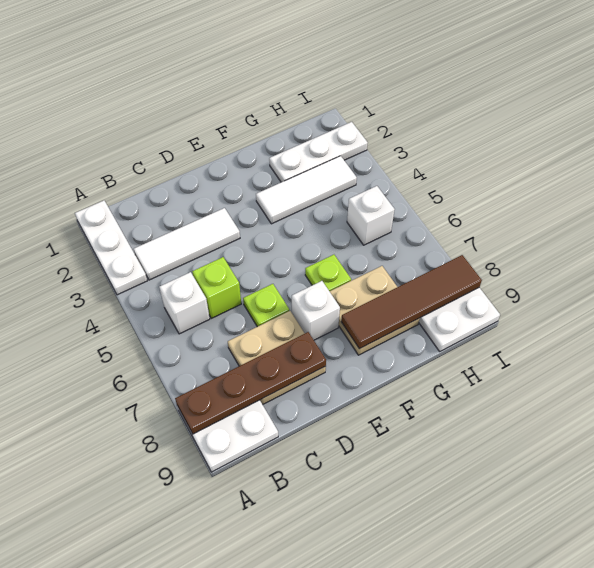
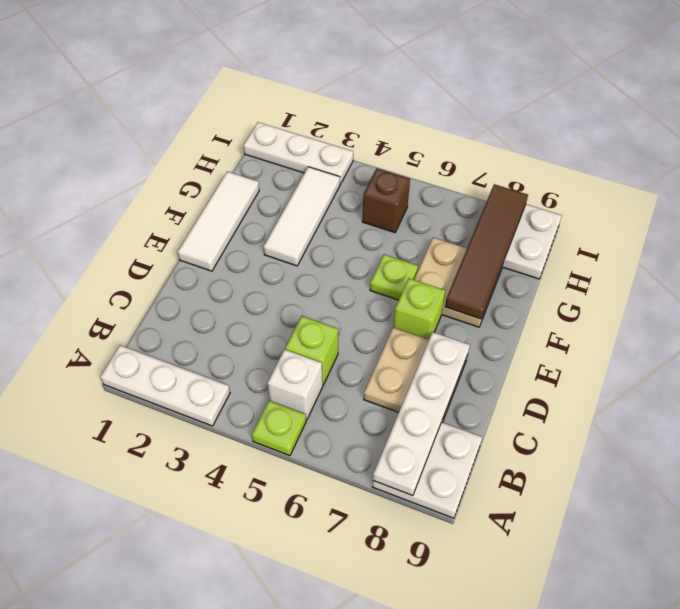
brown 1x4 plate [175,332,326,434] -> white 1x4 plate [373,332,470,496]
white 1x3 tile [134,208,240,280] -> white 1x3 tile moved to [178,171,259,271]
lime 1x1 plate [243,284,289,327] -> lime 1x1 plate moved to [252,401,306,456]
white 1x1 brick [292,281,340,340] -> lime 1x1 brick [393,278,445,339]
white 1x3 plate [269,122,368,182] -> white 1x3 plate turned to [243,122,353,184]
white 1x1 brick [347,186,395,245] -> brown 1x1 brick [362,169,410,233]

